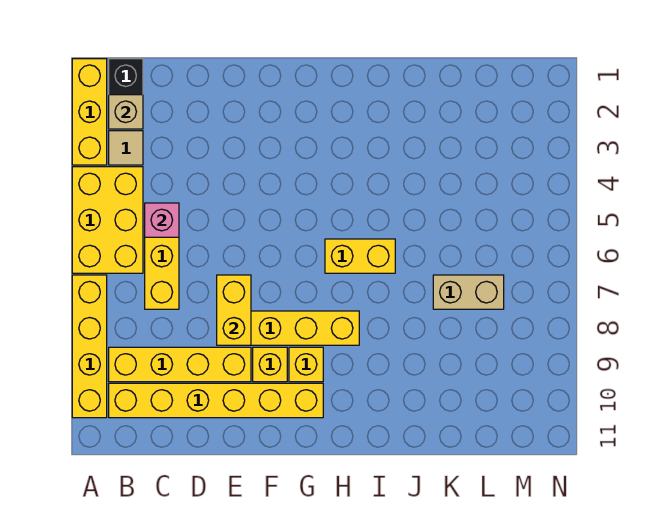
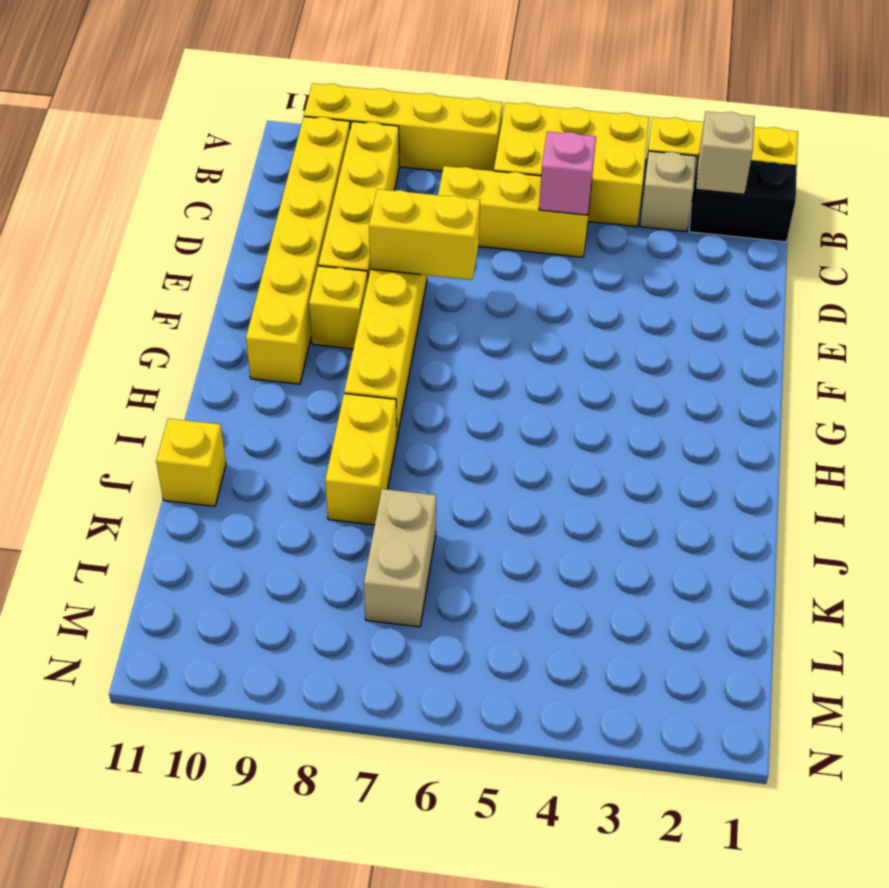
tan 1x1 tile [109,131,143,165] -> tan 1x1 brick [640,151,696,232]
yellow 1x1 brick [289,347,323,382] -> yellow 1x1 brick moved to [156,418,226,506]
yellow 1x2 brick [325,239,395,273] -> yellow 1x2 brick moved to [325,394,397,525]

